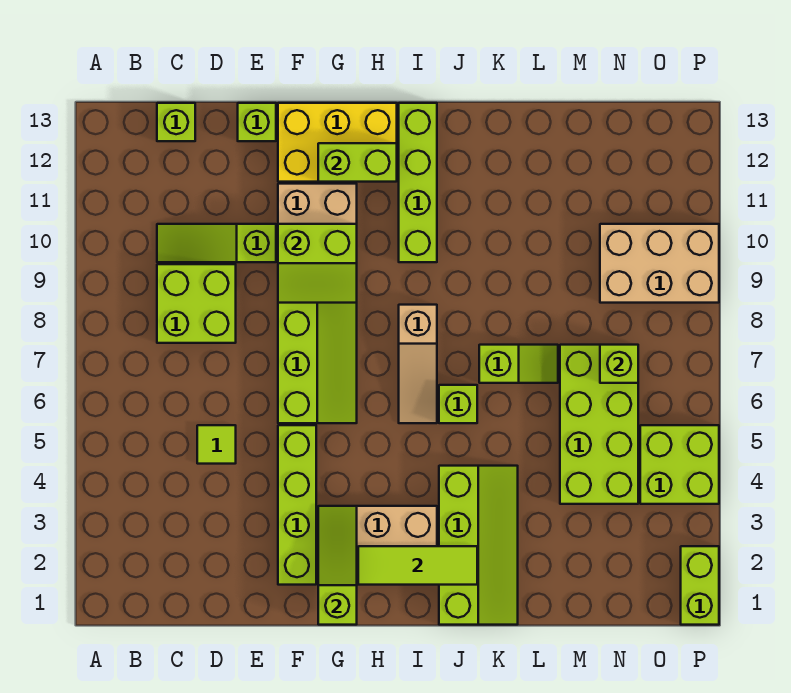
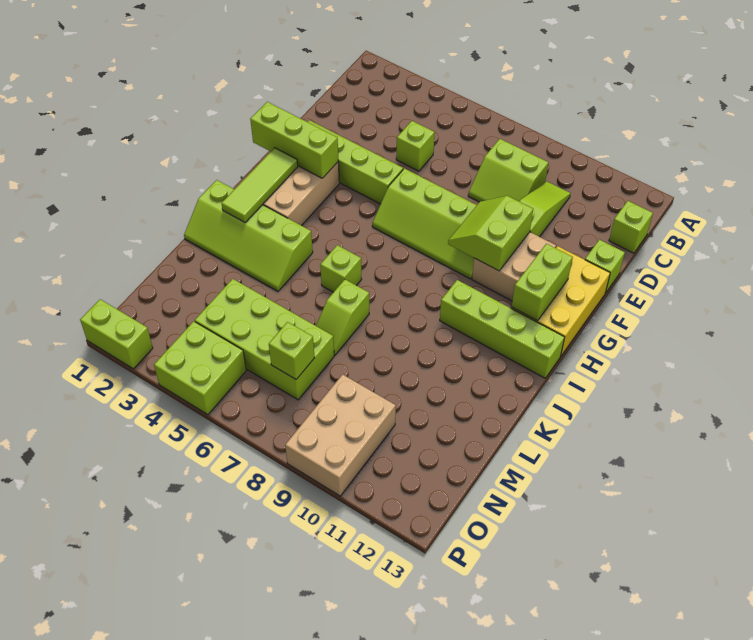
lime 2x2 brick [157,264,236,343] -> lime 2x2 slope [468,139,548,202]
lime 1x1 tile [197,425,236,464] -> lime 1x1 brick [396,121,435,171]
lime 1x3 slope [318,506,357,625] -> lime 1x3 brick [250,102,338,178]
tan 1x3 slope [399,305,437,423] -> none

